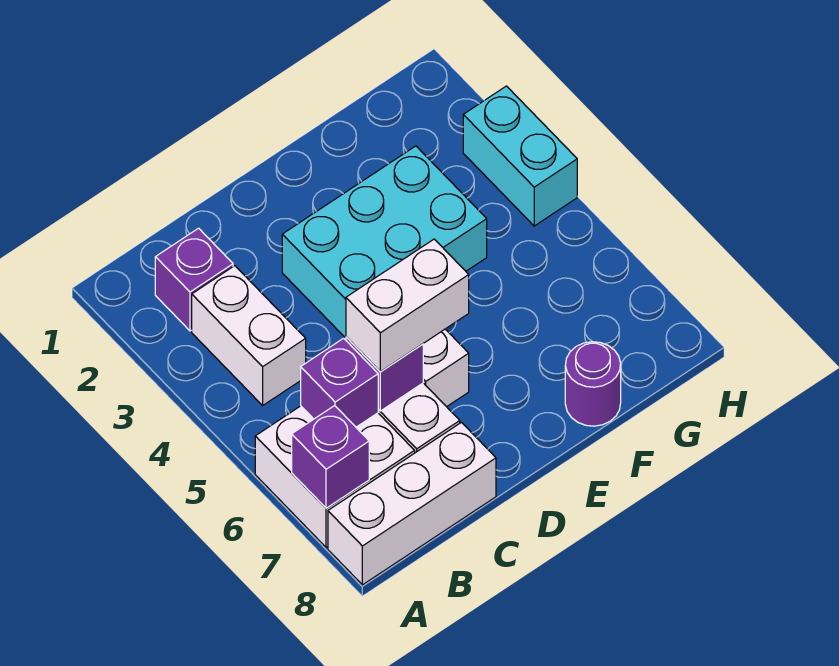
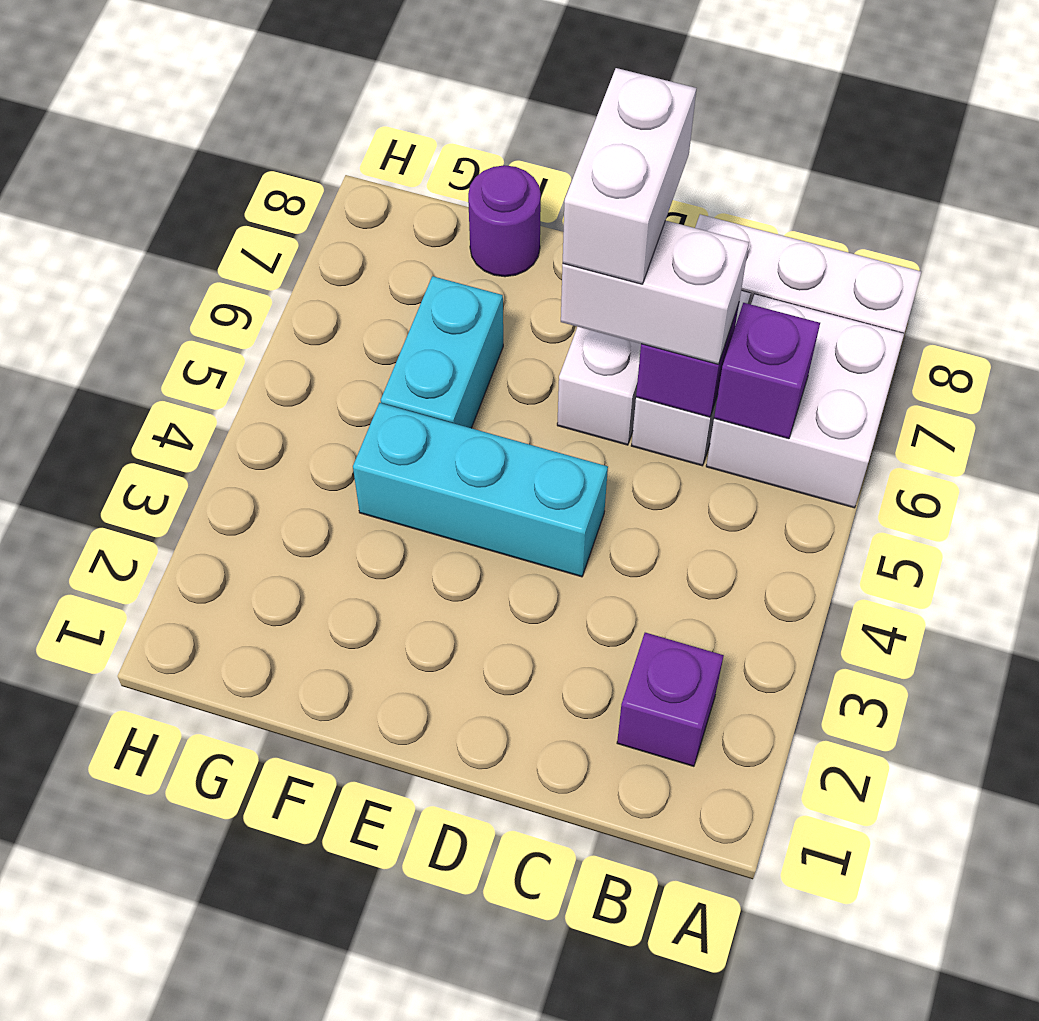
purple 1x1 brick [292,406,369,508] -> none
white 1x2 brick [192,266,306,405] -> white 1x2 brick moved to [563,68,696,284]
cyan 2x3 brick [282,146,487,338] -> cyan 1x3 brick [353,403,608,577]
cyan 1x2 brick [463,86,577,226] -> cyan 1x2 brick moved to [381,276,503,428]

